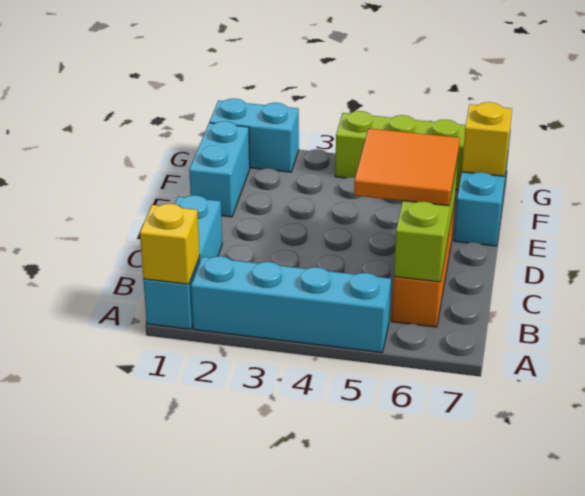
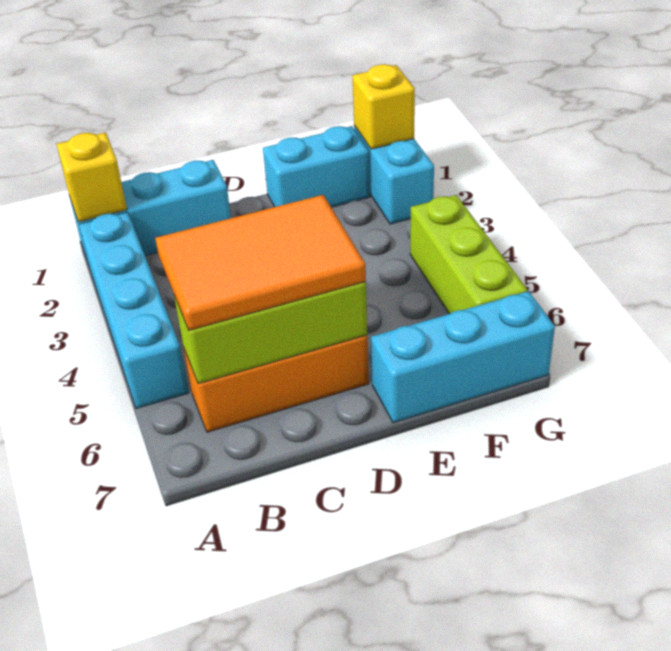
orange 2x2 tile [354,129,460,206] -> orange 2x3 tile [155,195,366,330]
yellow 1x1 brick [462,102,512,176] -> yellow 1x1 brick moved to [352,64,415,149]

